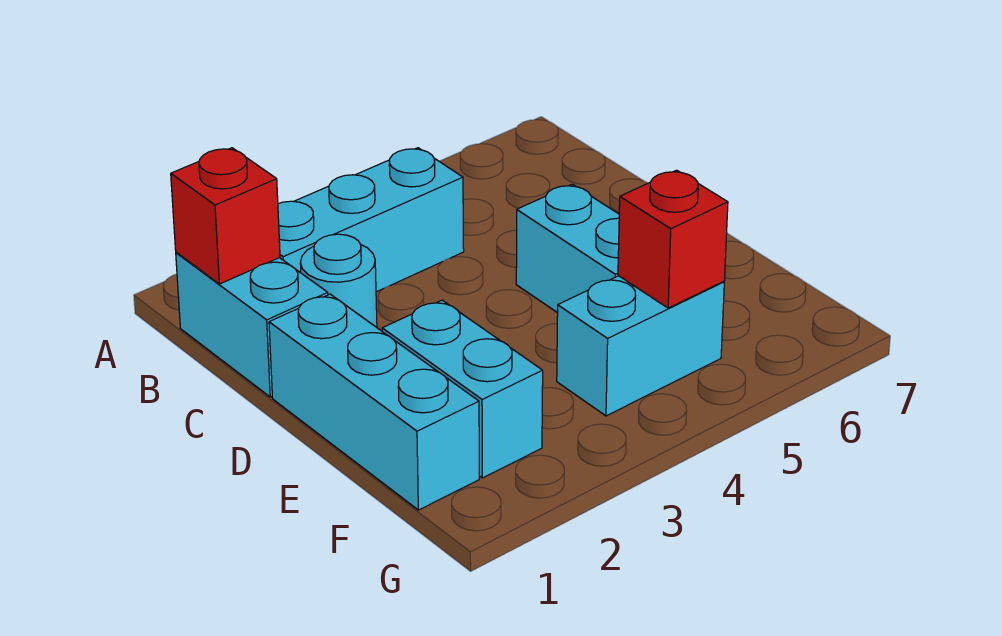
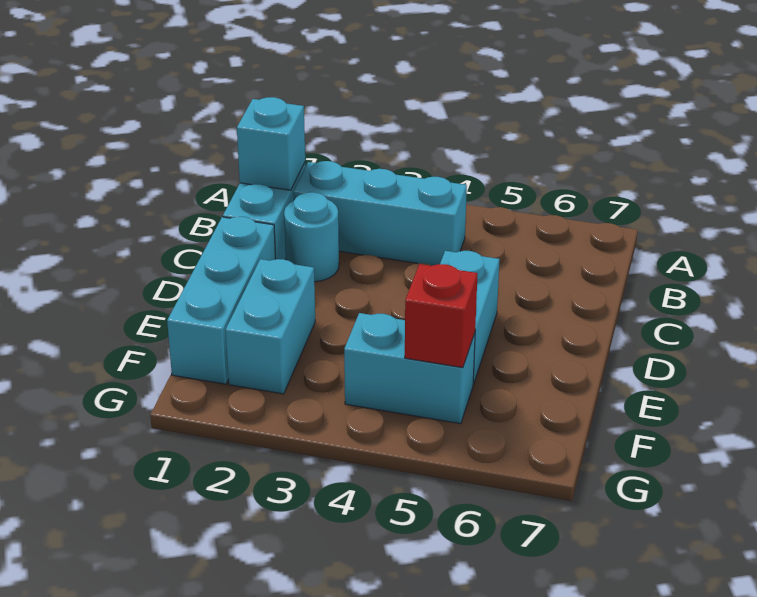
red 1x1 brick [171,148,280,284] -> cyan 1x1 brick [237,97,305,190]

